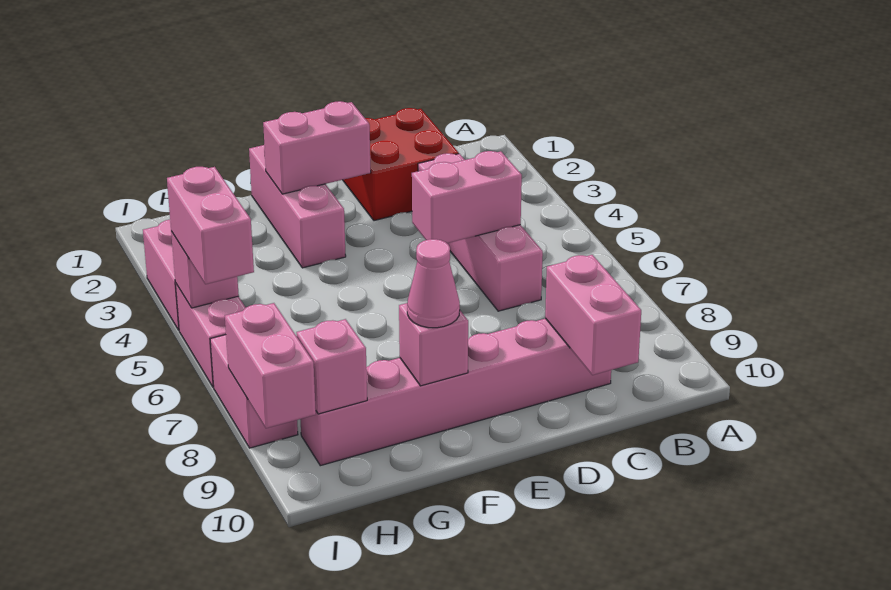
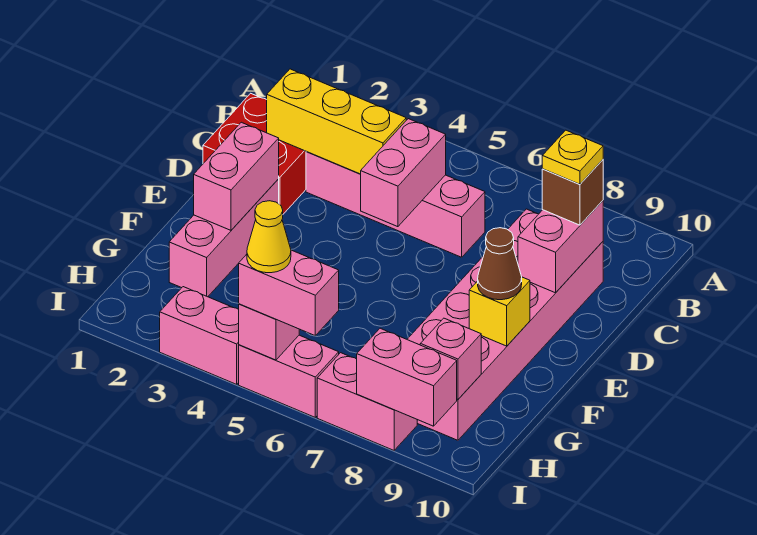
none -> yellow 1x3 brick [267,69,406,174]
pink 1x6 brick [300,318,611,466] -> pink 2x6 brick [407,209,603,440]
pink 1x2 brick [545,255,641,375] -> pink 1x2 brick turned to [518,201,603,293]
none -> brown 1x1 brick [542,160,603,225]
none -> yellow 1x1 plate [542,130,603,184]
pink 1x3 brick [249,145,346,268] -> pink 1x3 brick turned to [169,179,279,297]
pink 1x1 brick [399,303,468,386] -> yellow 1x1 brick [469,277,530,346]
pink 1x1 cone [407,239,460,328] -> brown 1x1 cone [478,228,522,300]
none -> yellow 1x1 cone [247,201,291,273]

